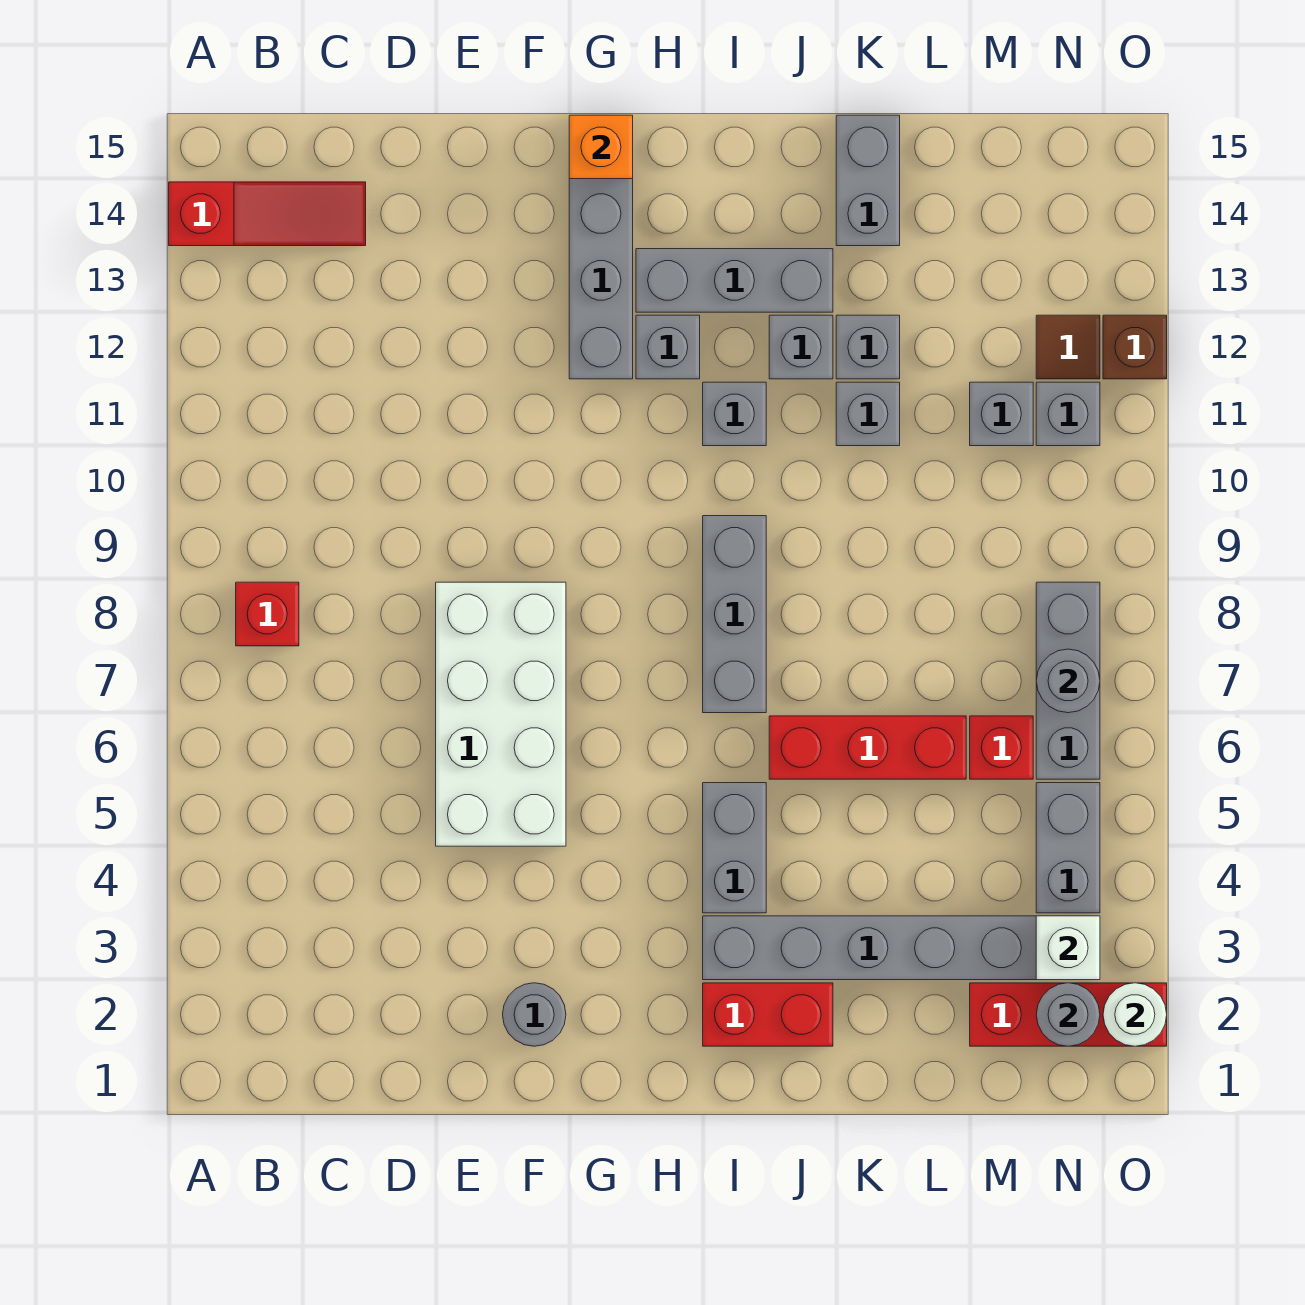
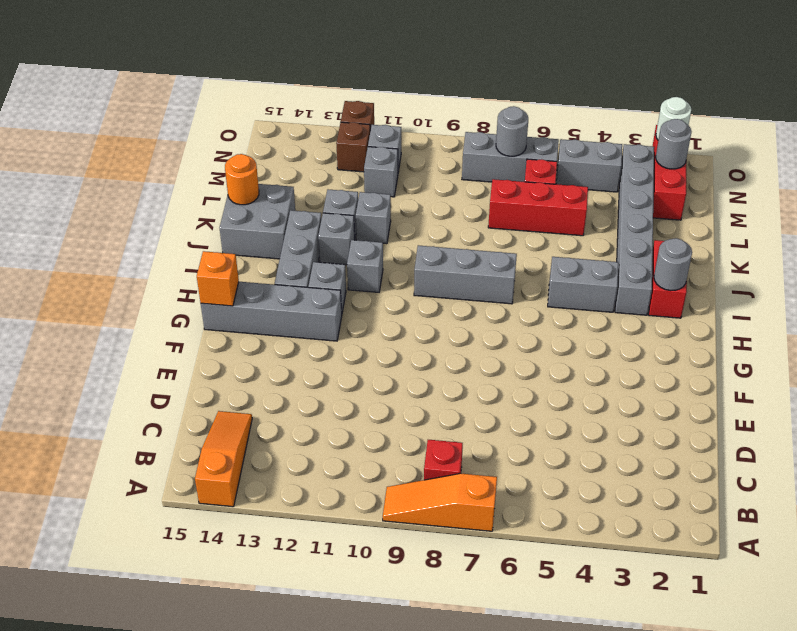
none -> orange 1x3 slope [383,473,497,531]
red 1x3 slope [169,182,366,246] -> orange 1x3 slope [195,411,252,507]
white 2x4 brick [436,582,566,846] -> none
grey 1x1 round brick [503,983,566,1046] -> grey 1x1 round brick moved to [654,238,692,291]
red 1x3 brick [769,716,966,779] -> red 1x3 brick turned to [488,179,588,236]
grey 1x2 brick [836,115,900,246] -> grey 2x2 brick [220,184,295,259]
none -> orange 1x1 round brick [225,154,259,205]
white 1x1 brick [1036,916,1100,980] -> none
brown 1x1 tile [1036,315,1100,379] -> brown 1x1 brick [336,122,370,172]

